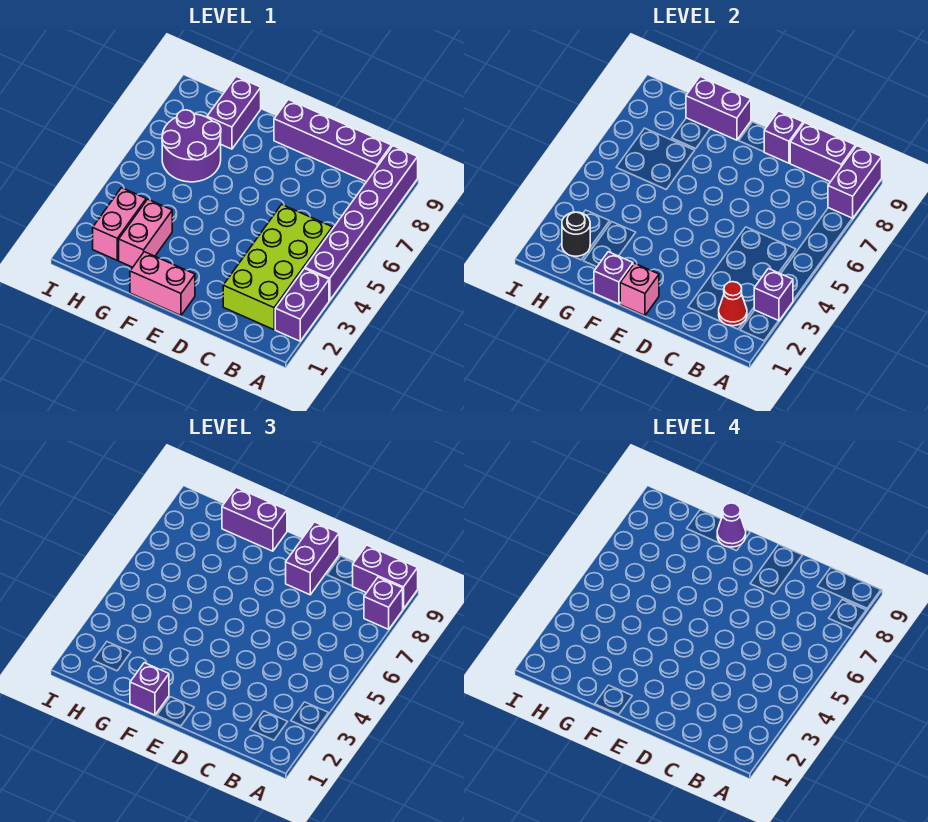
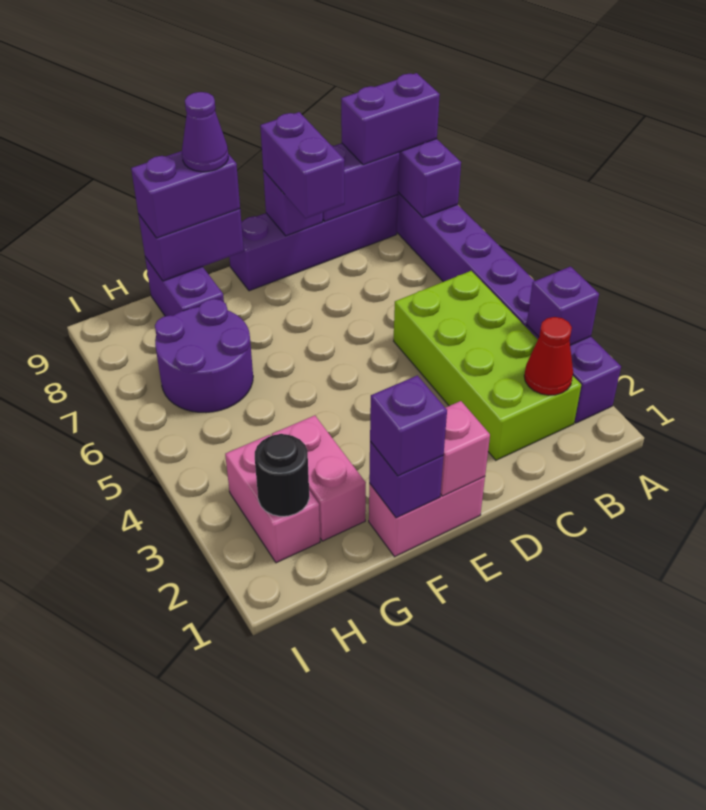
purple 1x1 brick [364,577,403,629] -> none

